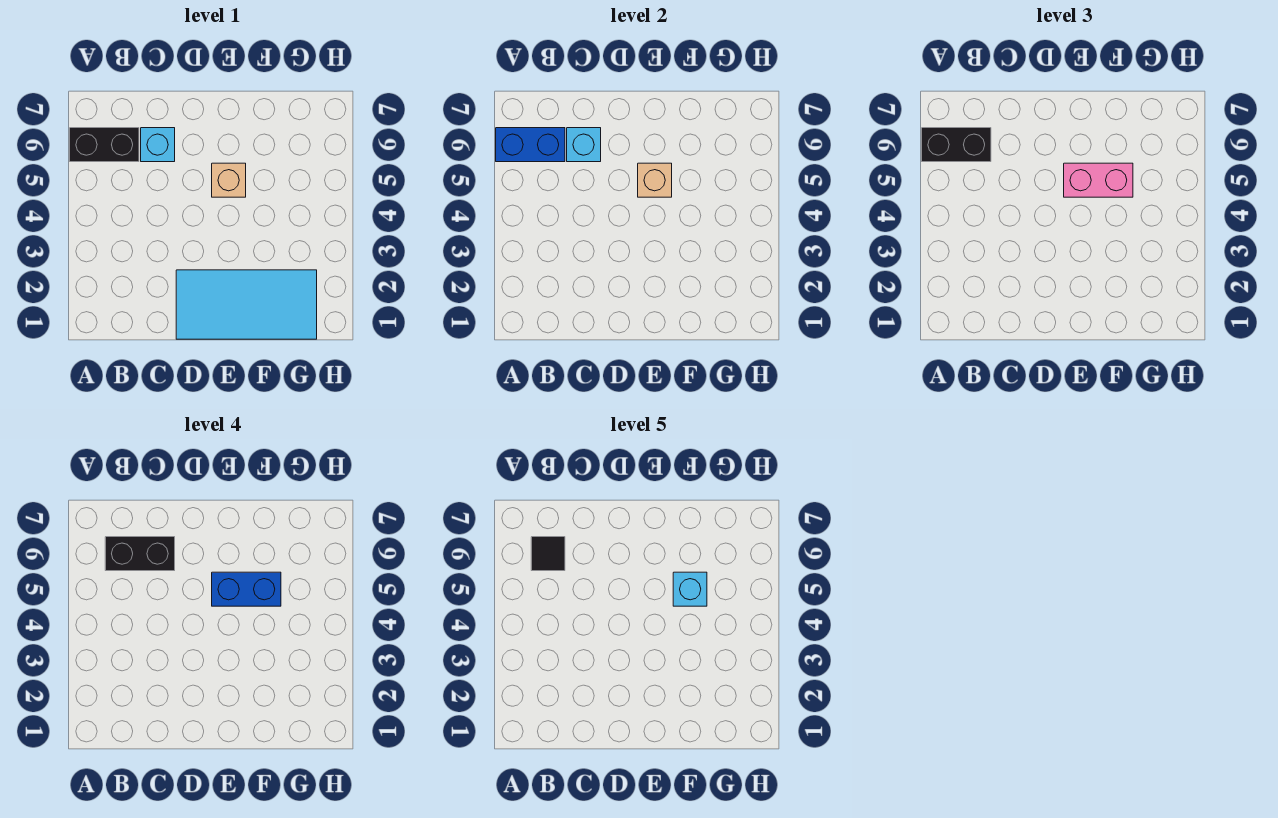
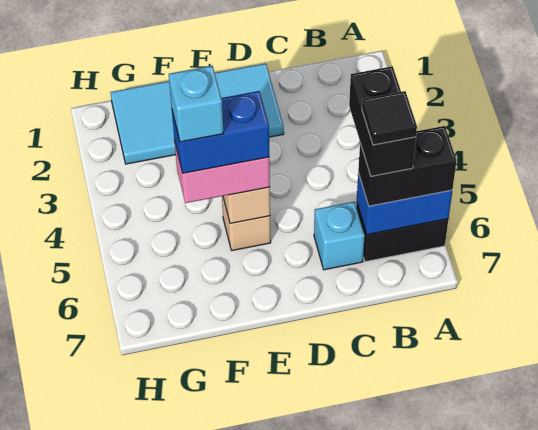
black 1x2 brick [105,537,175,571] -> black 1x2 brick turned to [349,66,416,176]
cyan 1x1 brick [567,128,601,162] -> none

